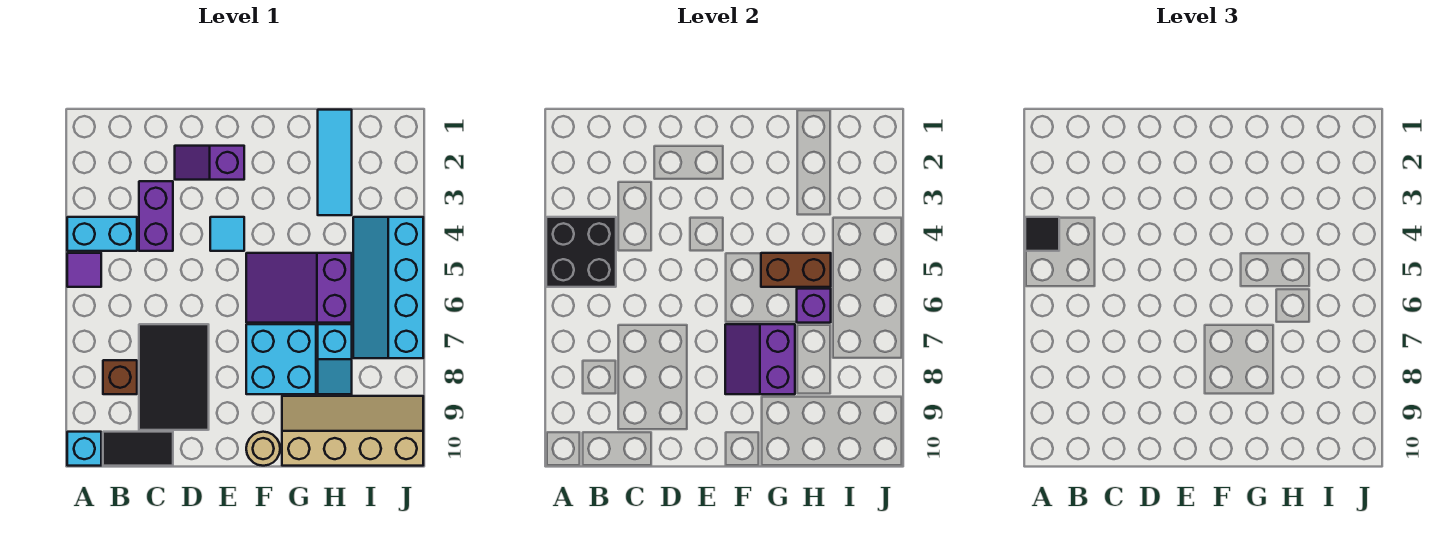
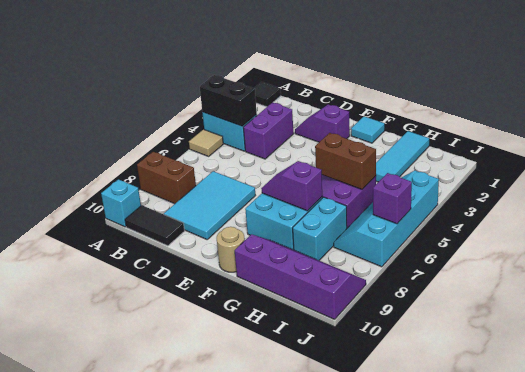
black 2x2 brick [546,217,616,287] -> black 1x2 brick [200,75,257,126]
black 1x1 tile [1025,217,1059,251] -> black 1x1 tile moved to [254,82,281,107]
purple 1x1 tile [67,253,101,287] -> tan 1x1 tile [189,129,223,156]
brown 1x1 brick [103,360,137,394] -> brown 1x2 brick [137,152,196,204]
black 2x3 tile [139,324,209,430] -> cyan 2x3 tile [164,171,255,239]
cyan 1x1 tile [210,217,244,251] -> cyan 1x1 tile moved to [351,116,385,143]
purple 2x2 slope [725,324,795,394] -> purple 1x2 slope [261,161,322,211]
tan 2x4 slope [282,396,423,466] -> purple 2x4 slope [235,234,366,319]
purple 1x1 brick [797,289,831,323] -> purple 1x1 brick moved to [373,173,412,224]
cyan 1x2 slope [318,324,352,394] -> cyan 1x2 brick [293,197,347,260]

